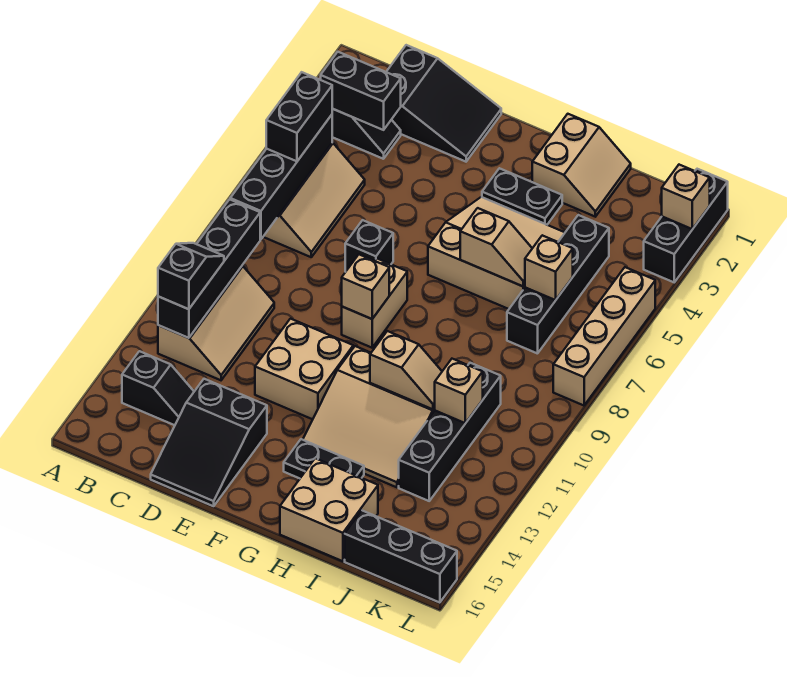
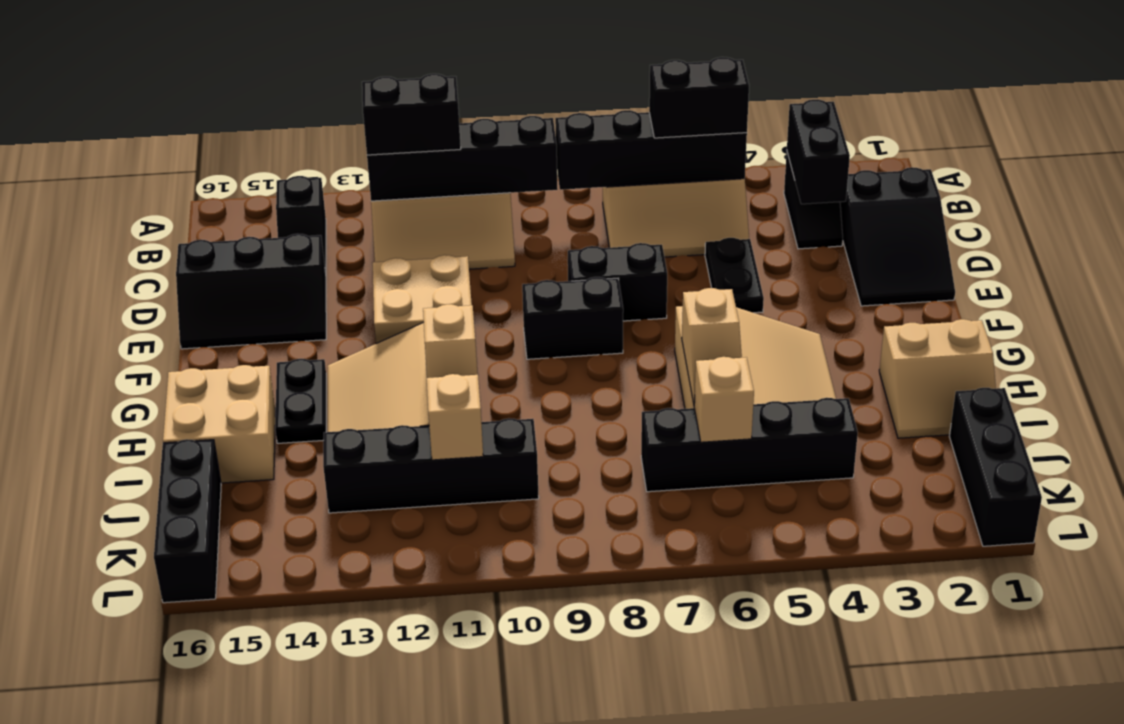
black 1x2 slope [158,243,224,309] -> black 1x2 brick [362,74,461,155]
black 2x3 slope [151,379,267,506] -> black 2x3 slope turned to [176,234,326,349]
black 1x1 brick [345,220,393,272] -> black 1x2 brick [568,243,667,321]
tan 1x2 brick [342,259,407,348] -> black 1x2 brick [522,277,623,359]
tan 1x1 brick [342,255,389,319] -> none
black 1x2 plate [482,168,562,225] -> black 1x2 plate moved to [705,238,764,313]
black 1x3 brick [644,169,728,282] -> black 1x3 brick turned to [949,388,1042,546]
tan 1x1 brick [662,165,710,229] -> none
tan 1x4 brick [553,267,655,405] -> none

